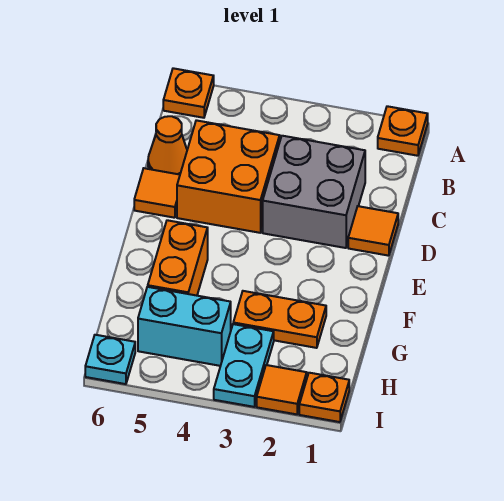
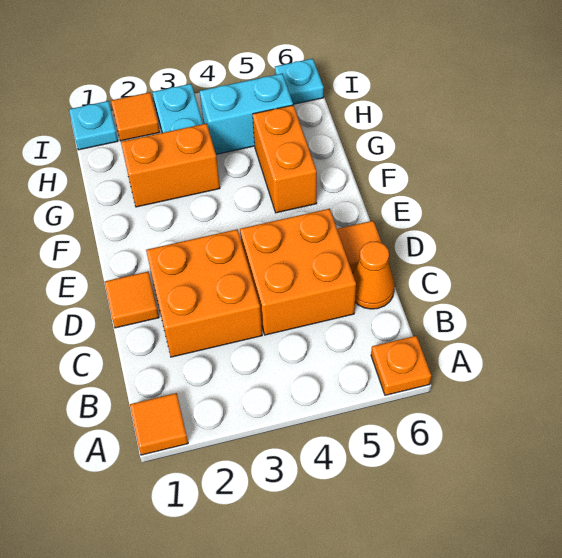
orange 1x1 plate [378,106,428,156] -> orange 1x1 tile [130,393,188,455]
grey 2x2 brick [263,136,365,248] -> orange 2x2 brick [146,229,262,357]
orange 1x2 plate [233,291,326,348] -> orange 1x2 brick [121,124,220,207]
orange 1x1 plate [299,373,349,422] -> cyan 1x1 plate [69,101,118,150]

